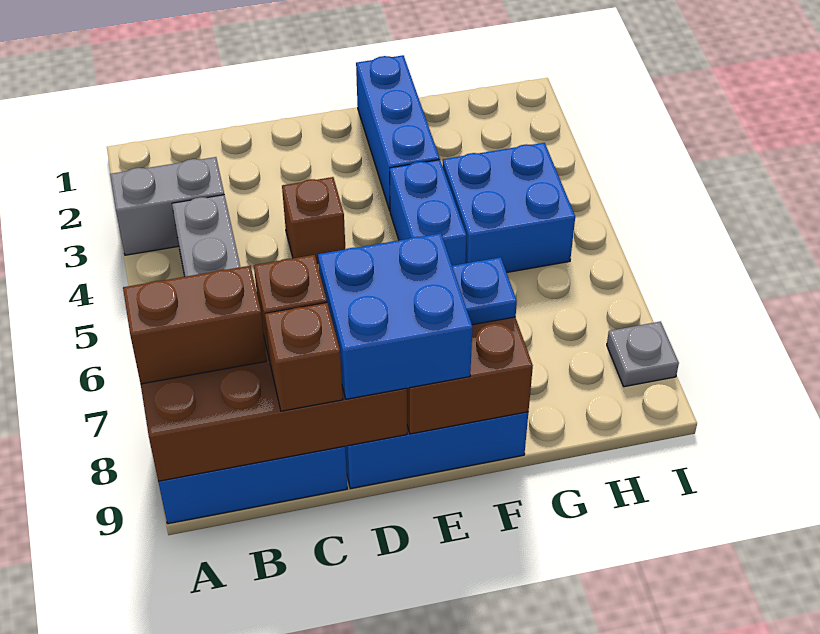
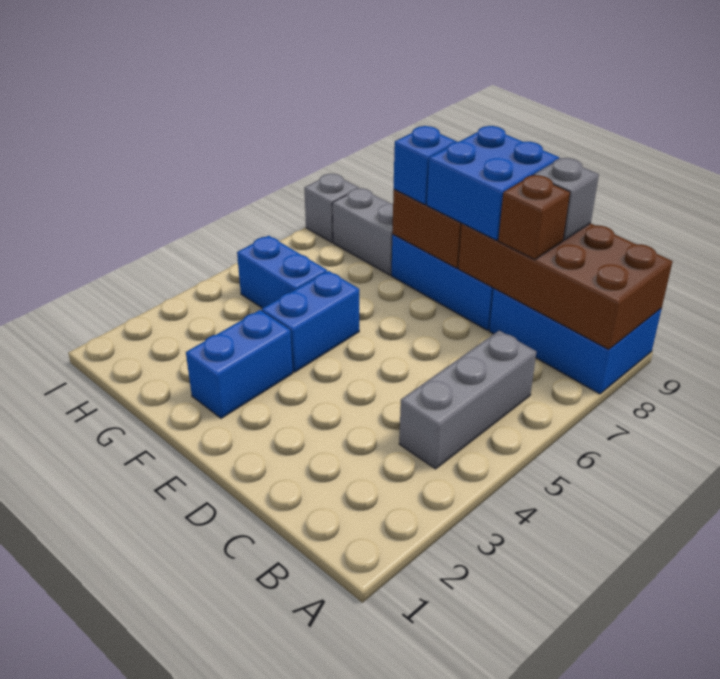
grey 1x2 brick [110,157,224,255] -> grey 1x2 brick moved to [332,188,393,275]
brown 1x2 brick [123,266,266,384] -> none
brown 1x1 brick [265,303,343,411] -> grey 1x1 brick [534,158,599,240]
brown 1x1 brick [282,177,345,263] -> none
blue 1x3 brick [356,55,440,210] -> blue 1x2 brick [186,310,293,418]
blue 1x1 plate [452,257,517,325] -> blue 1x1 brick [394,126,456,205]
blue 2x2 brick [443,143,575,273] -> blue 1x2 brick [237,236,327,308]
grey 1x1 plate [607,322,679,387] -> grey 1x1 brick [304,174,359,242]

